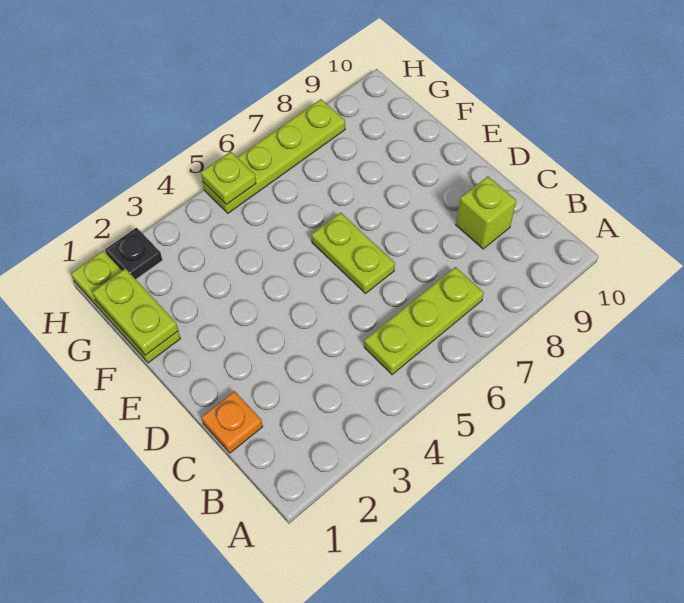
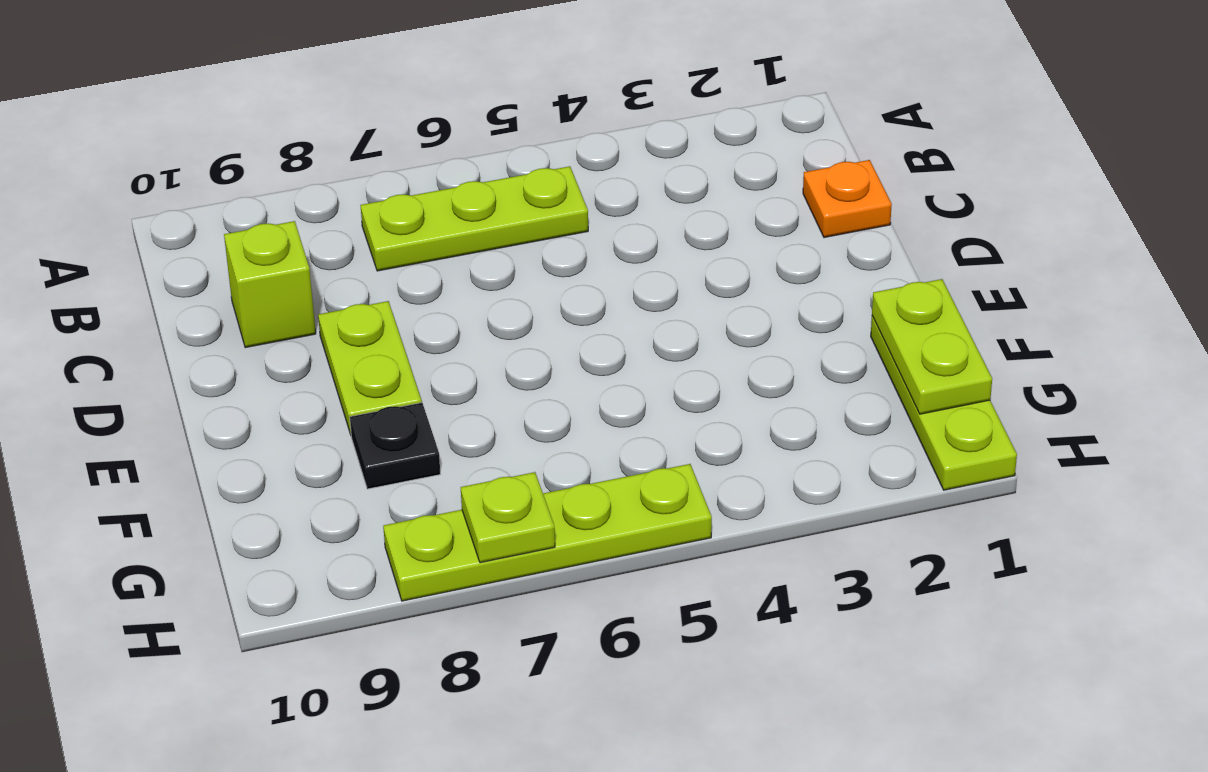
lime 1x2 plate [312,212,395,293] -> lime 1x2 plate moved to [318,301,422,434]
black 1x1 plate [105,228,162,279] -> black 1x1 plate moved to [350,403,440,489]
lime 1x1 plate [201,151,256,205] -> lime 1x1 plate moved to [461,472,555,563]

